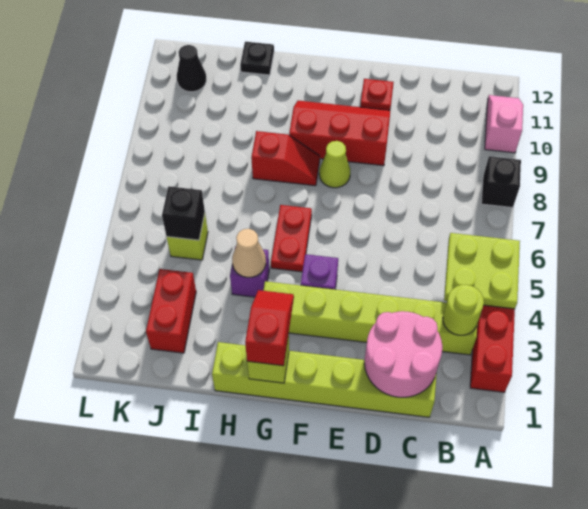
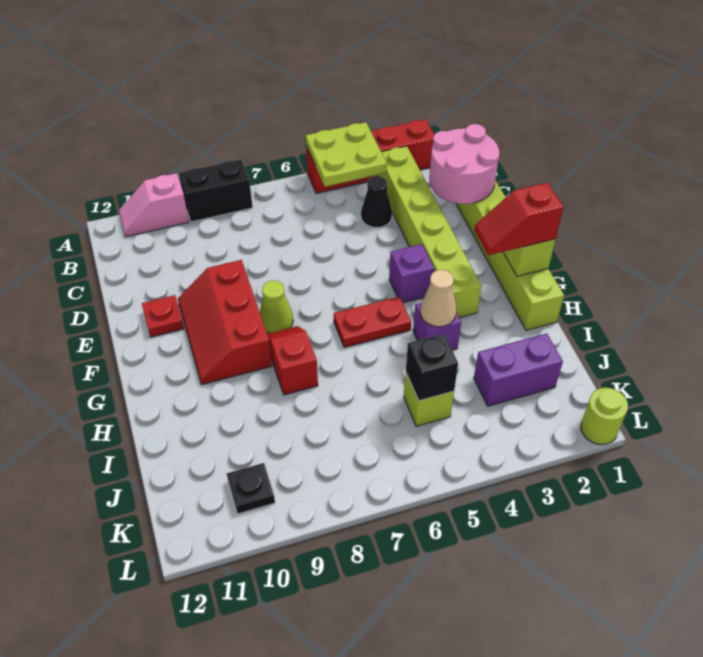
black 1x1 brick [481,156,521,208] -> black 1x2 brick [179,159,253,222]
lime 1x1 round brick [443,285,484,335] -> lime 1x1 round brick moved to [581,388,628,445]
black 1x1 plate [240,42,274,75] -> black 1x1 plate moved to [227,463,275,514]
red 1x2 brick [146,269,196,353] -> purple 1x2 brick [474,334,563,406]
black 1x1 cone [177,45,206,92] -> black 1x1 cone moved to [361,176,392,228]

